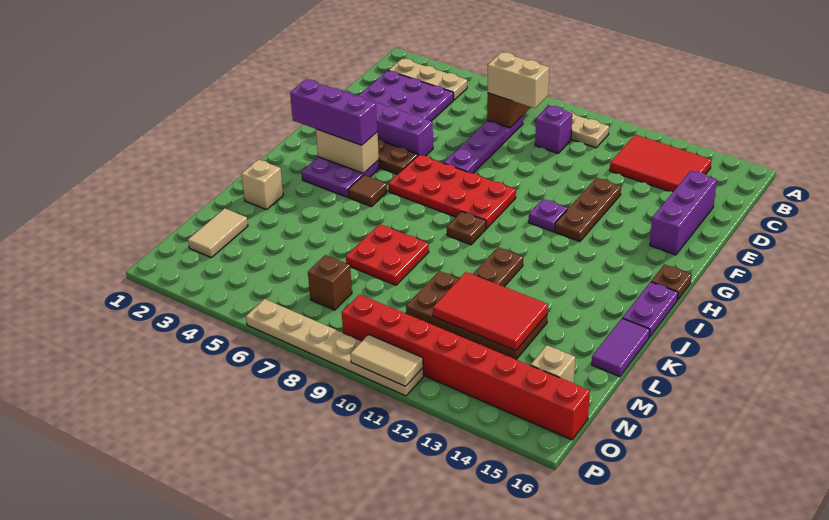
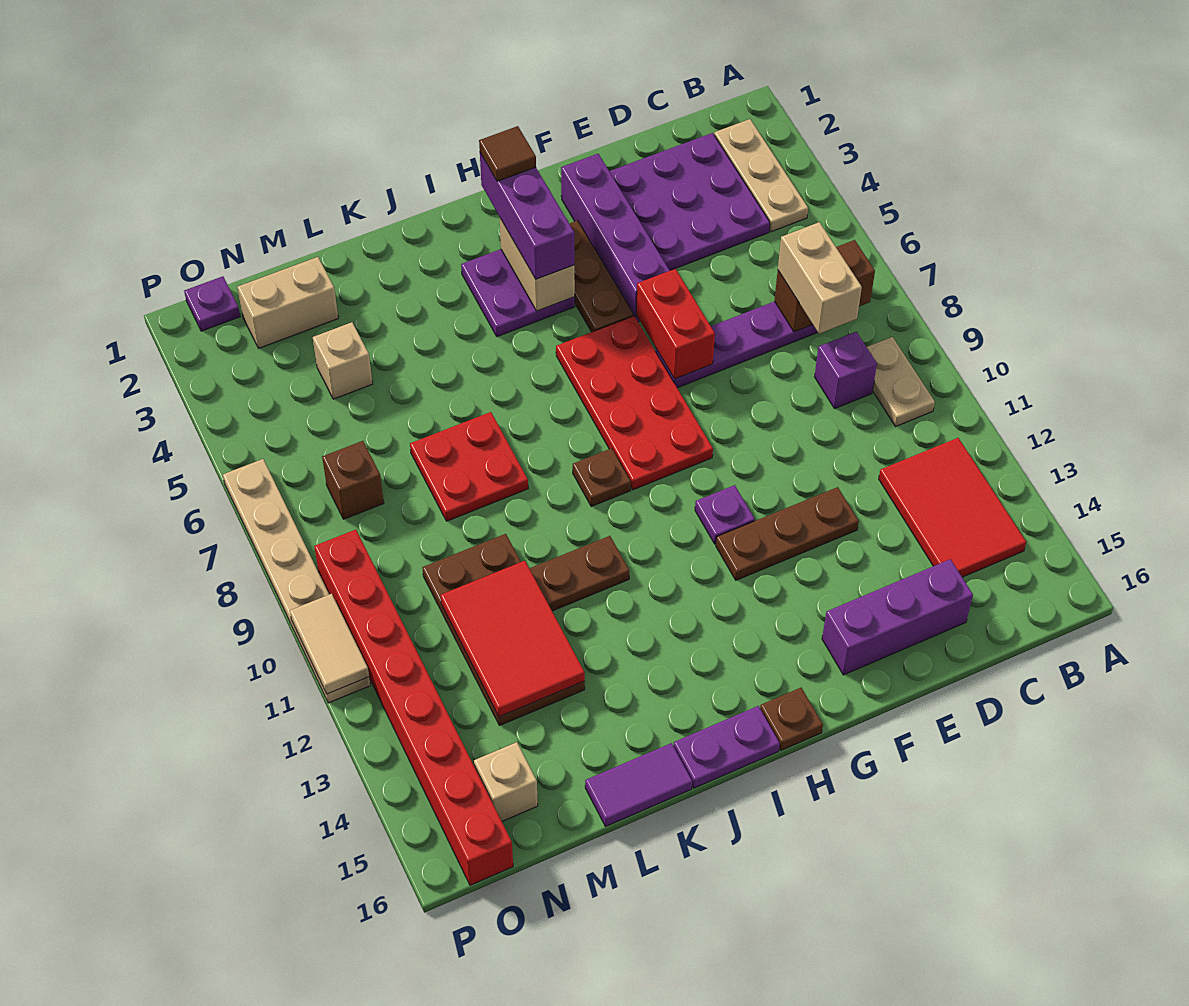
none -> red 1x2 brick [636,269,715,379]
brown 1x1 tile [348,175,387,207] -> brown 1x1 tile moved to [479,126,536,181]
tan 1x1 brick [241,160,283,210] -> tan 1x1 brick moved to [313,322,373,399]
tan 1x2 tile [188,208,248,258] -> tan 1x2 brick [237,257,338,348]
none -> purple 1x1 plate [184,276,240,331]

